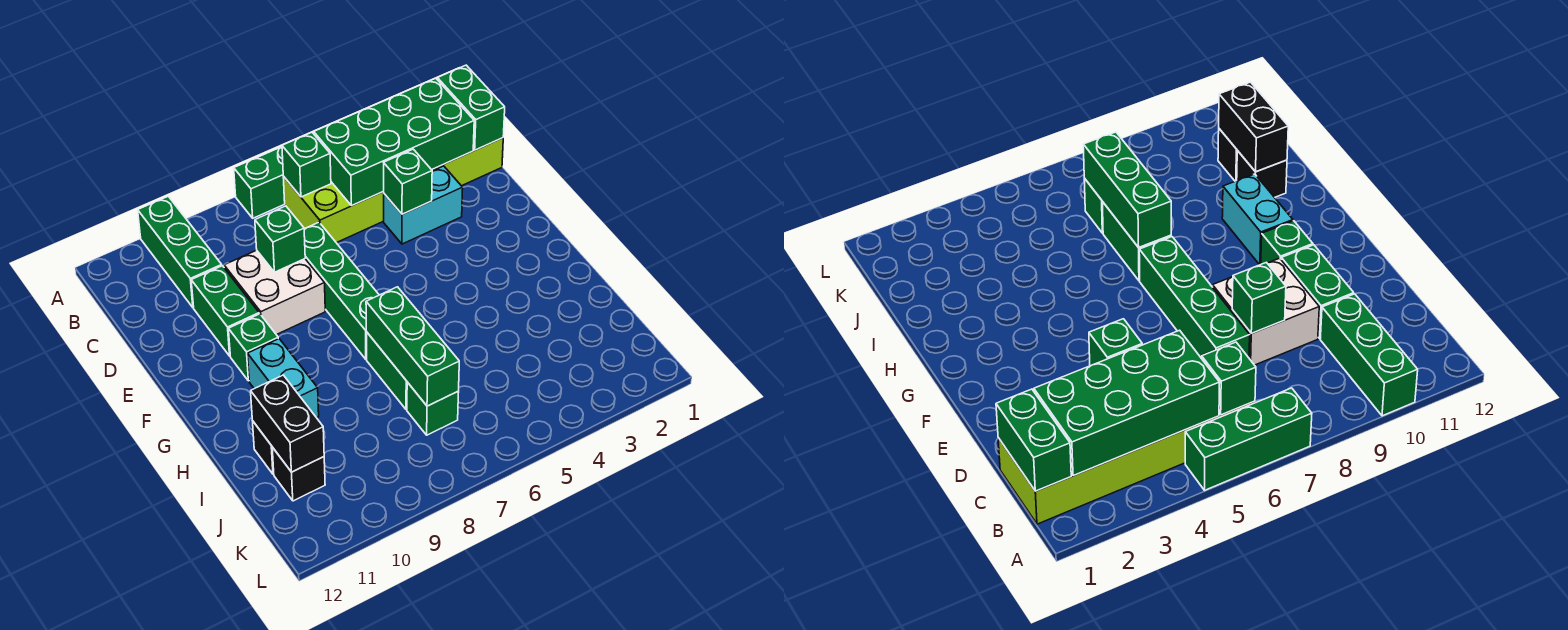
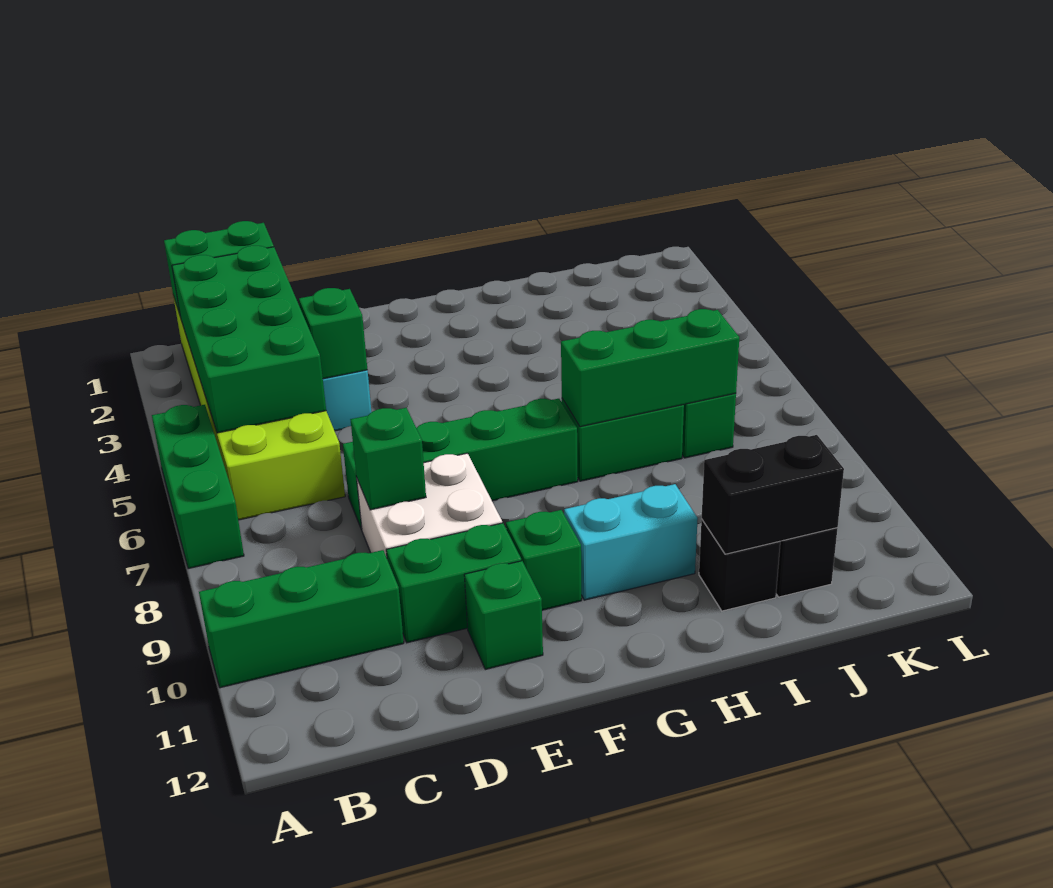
green 1x1 brick [282,133,331,197] -> green 1x1 brick moved to [464,561,543,669]

